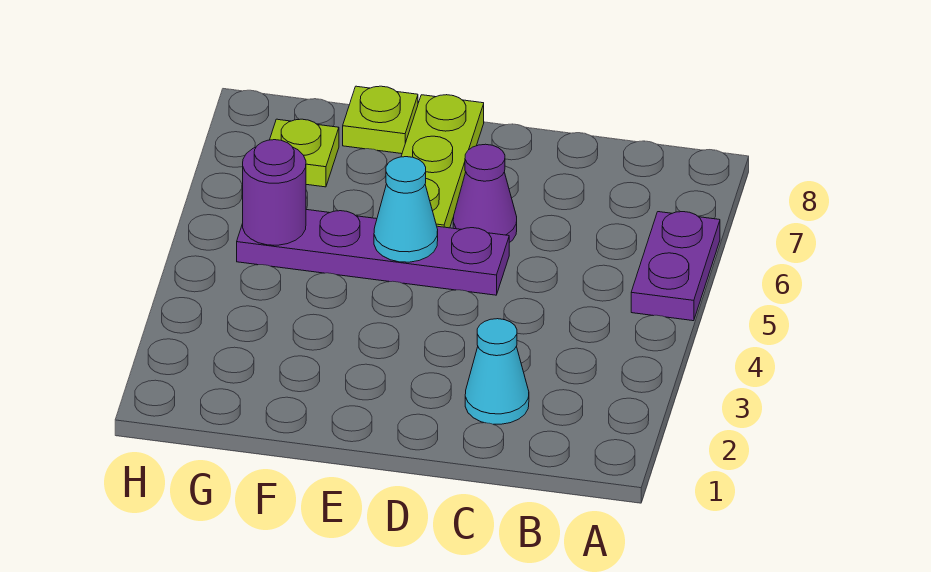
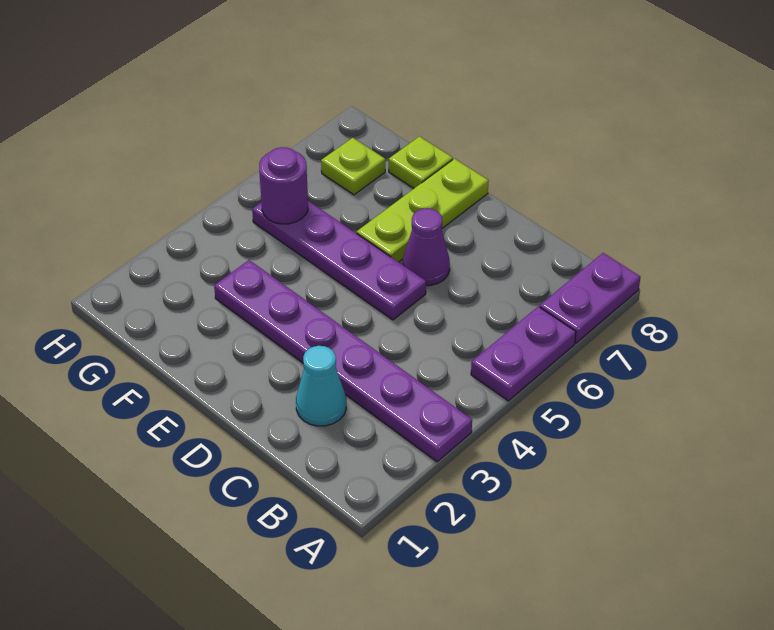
none -> purple 1x6 plate [214,260,472,462]
none -> purple 1x2 plate [540,253,640,343]
cyan 1x1 cone [374,157,438,262] -> none

